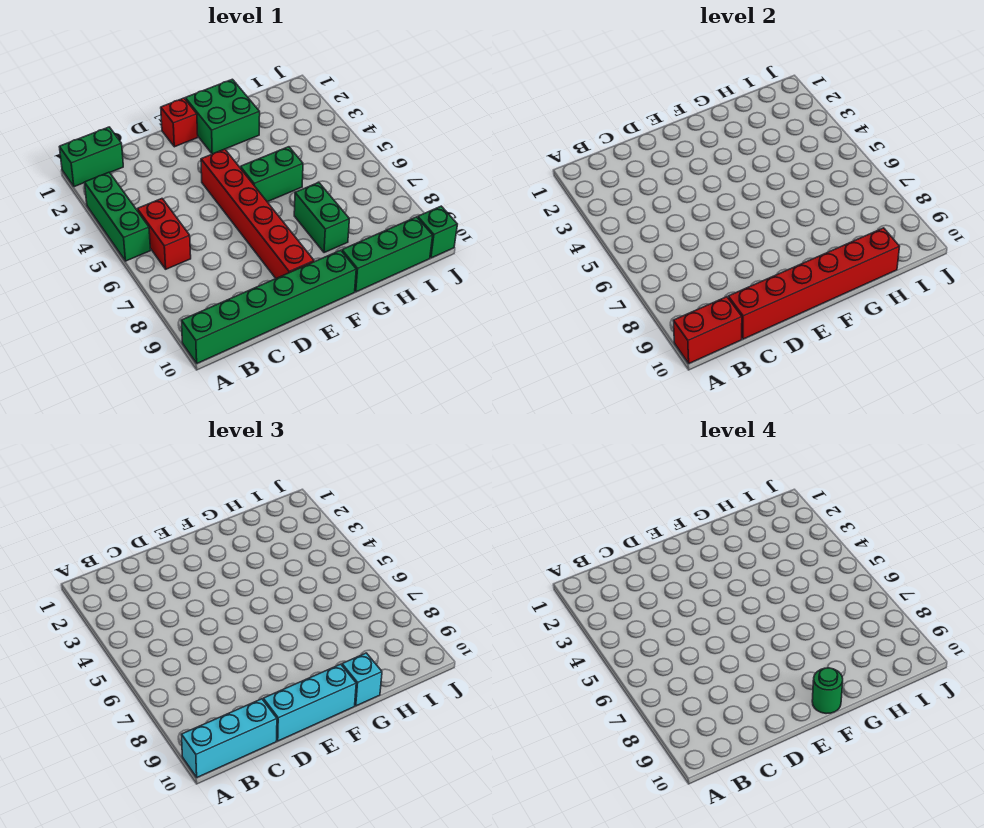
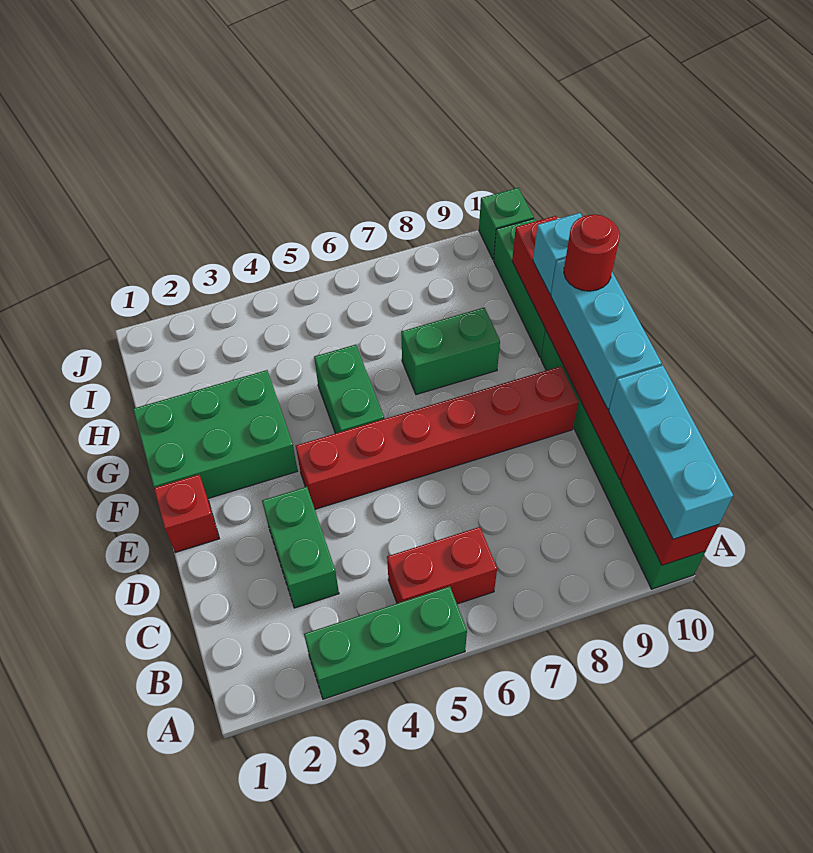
green 1x2 brick [60,127,123,187] -> green 1x2 brick moved to [262,487,339,608]
green 2x2 brick [185,79,260,154] -> green 2x3 brick [133,370,298,498]
green 1x1 round brick [812,668,843,714] -> red 1x1 round brick [564,214,620,291]

